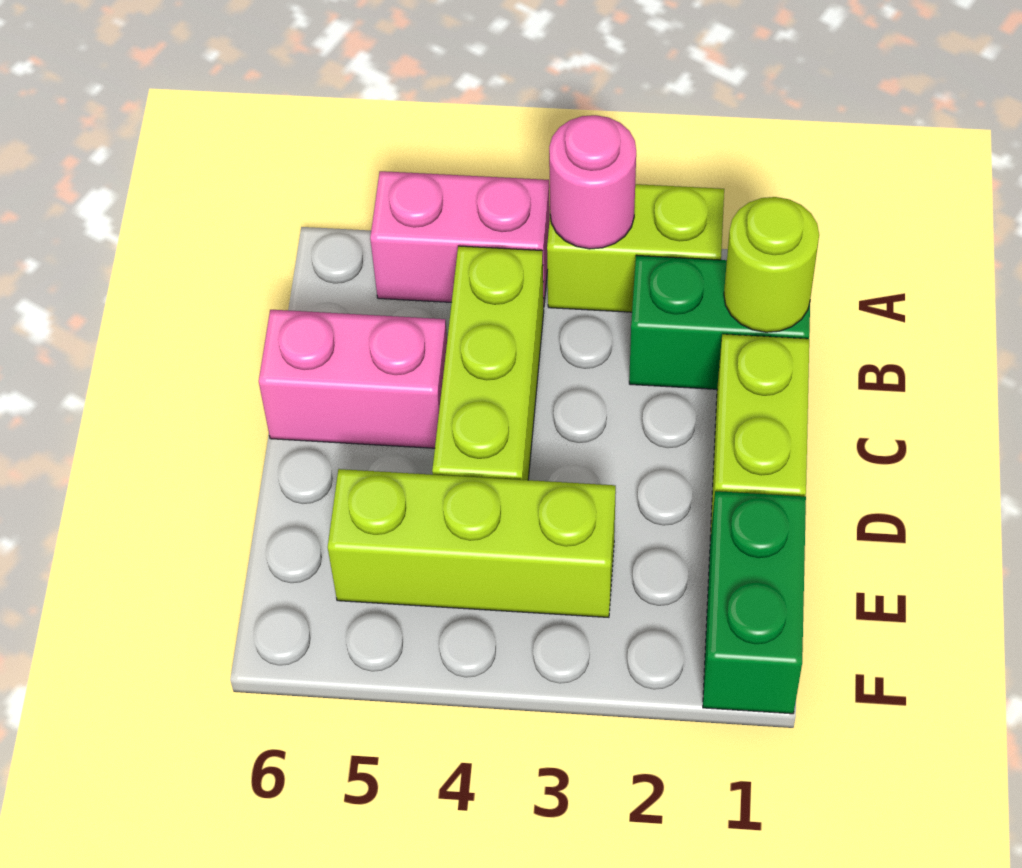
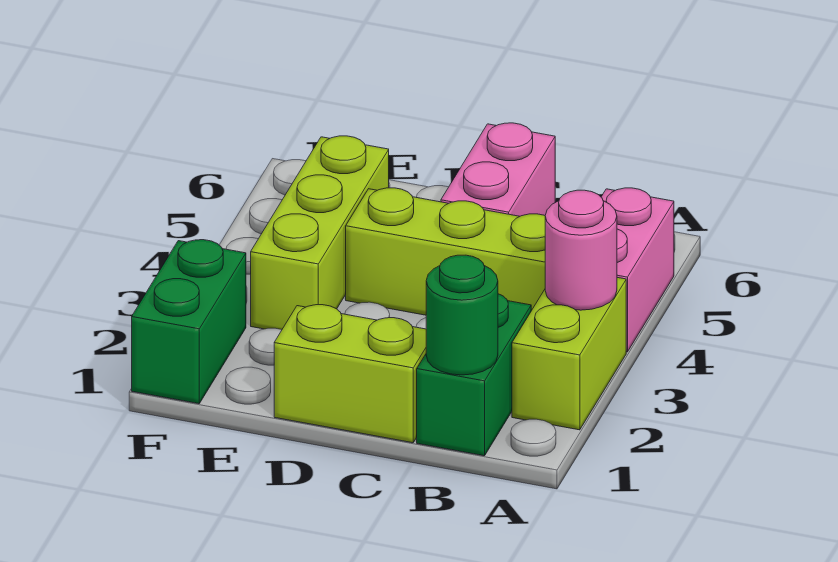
lime 1x1 round brick [724,197,819,332] -> green 1x1 round brick [426,255,498,375]
green 1x2 brick [703,491,806,714] -> green 1x2 brick turned to [132,240,246,404]

